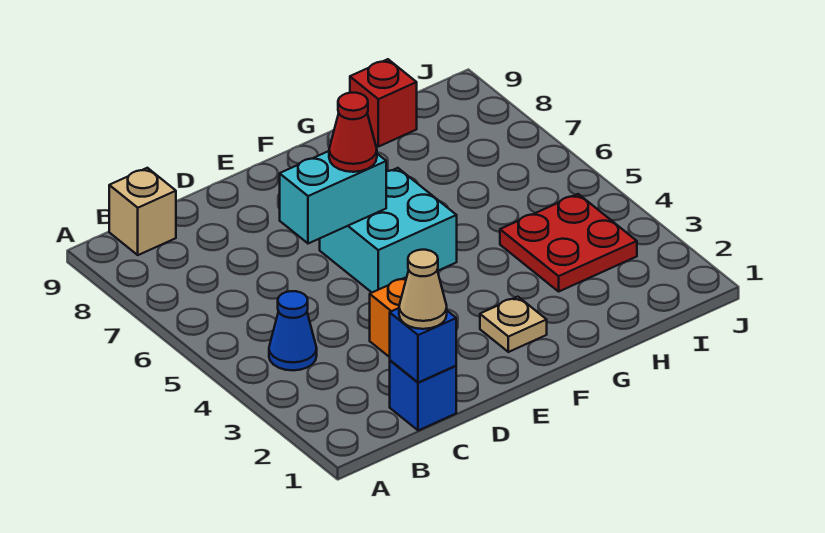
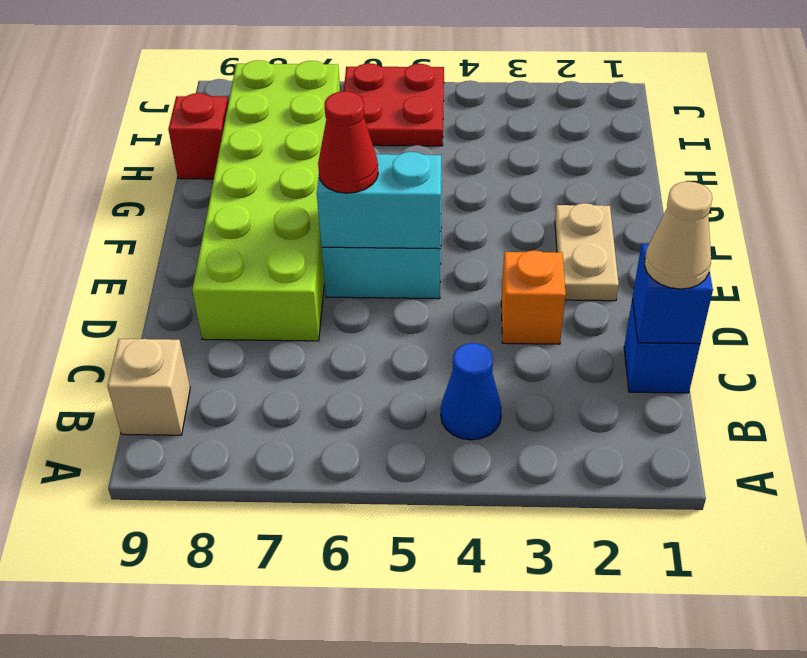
cyan 1x2 brick [280,151,386,244] -> cyan 1x2 brick turned to [317,152,441,249]
none -> lime 2x6 brick [192,60,340,341]
tan 1x1 plate [480,297,547,352] -> tan 1x2 plate [555,203,619,301]
red 2x2 plate [500,194,637,291] -> red 2x2 plate moved to [344,63,444,146]

